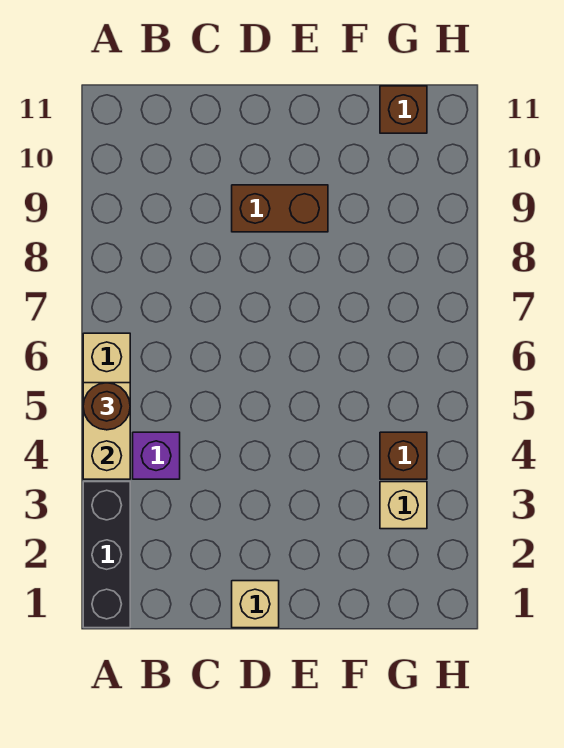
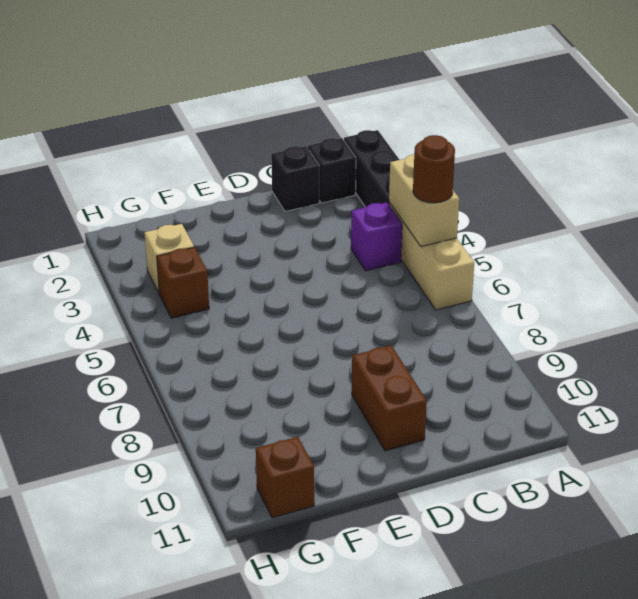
none -> black 1x1 brick [308,138,356,203]
none -> black 1x1 brick [271,146,319,211]
tan 1x1 brick [232,581,279,628] -> none
brown 1x2 brick [232,185,328,232] -> brown 1x2 brick turned to [352,345,427,451]

